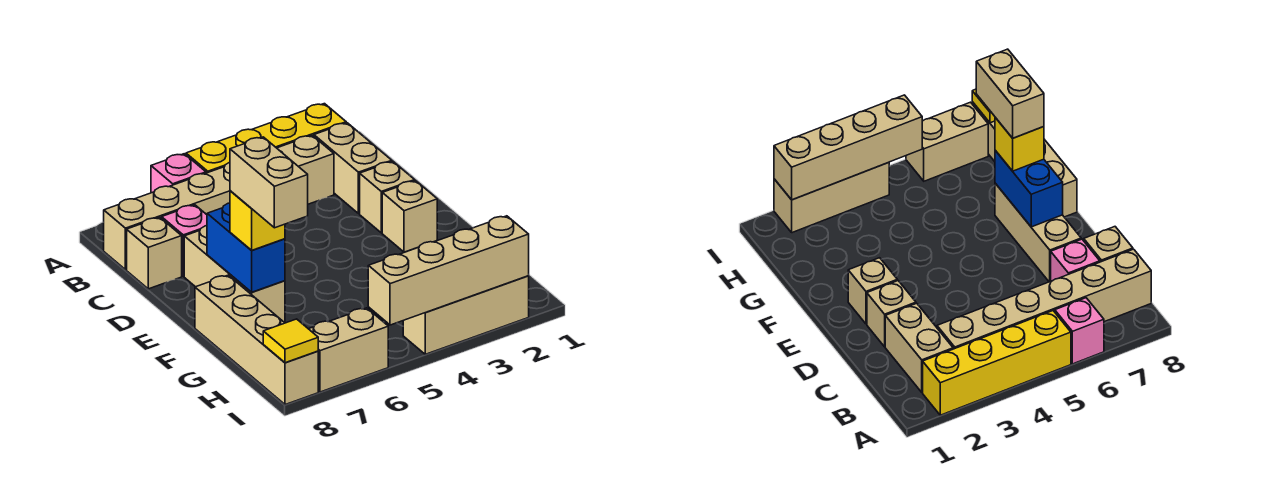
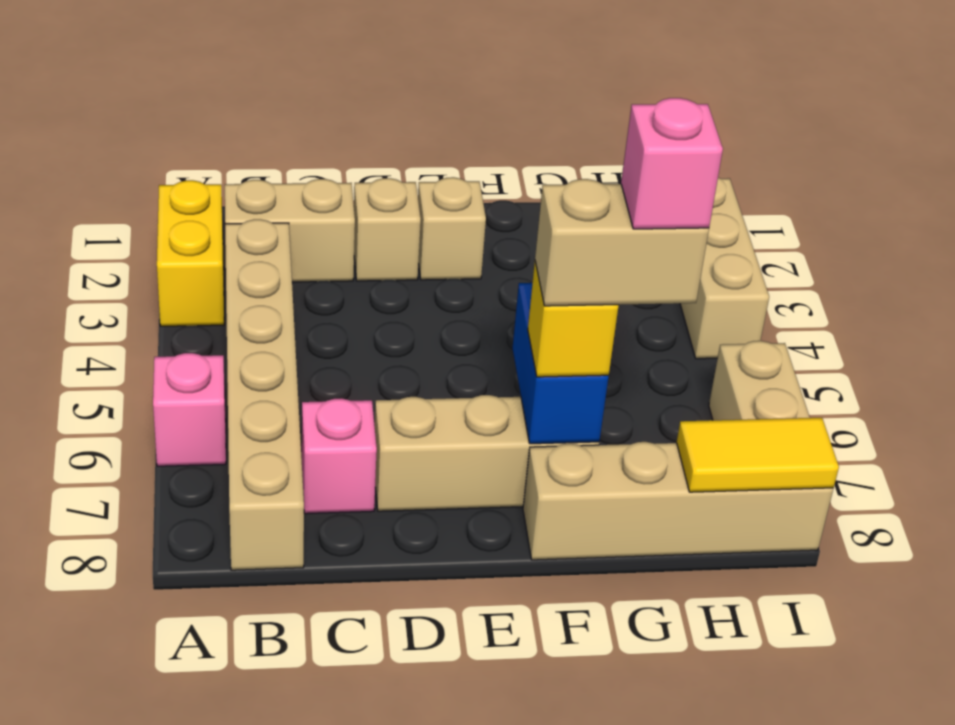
yellow 1x4 brick [186,104,346,173] -> yellow 1x2 brick [157,180,224,326]
tan 1x1 brick [127,217,182,289] -> none
blue 1x2 brick [207,203,285,292] -> blue 1x2 brick turned to [512,283,609,444]
none -> pink 1x1 brick [621,98,723,229]
tan 1x4 brick [368,216,529,325] -> none
yellow 1x1 tile [263,319,318,363] -> yellow 1x2 tile [677,418,839,492]

